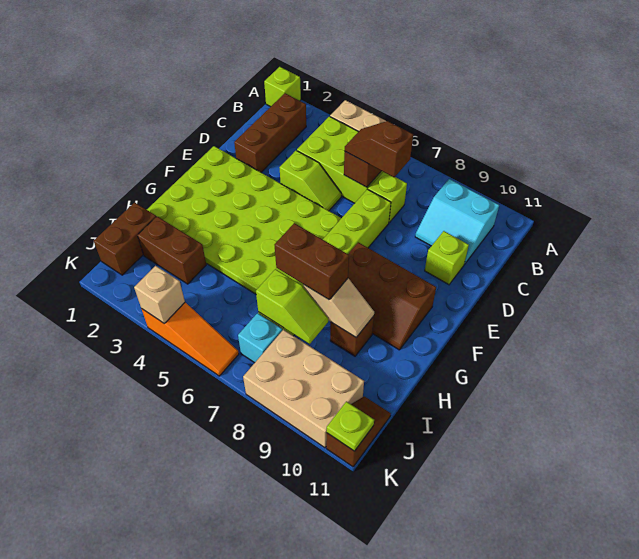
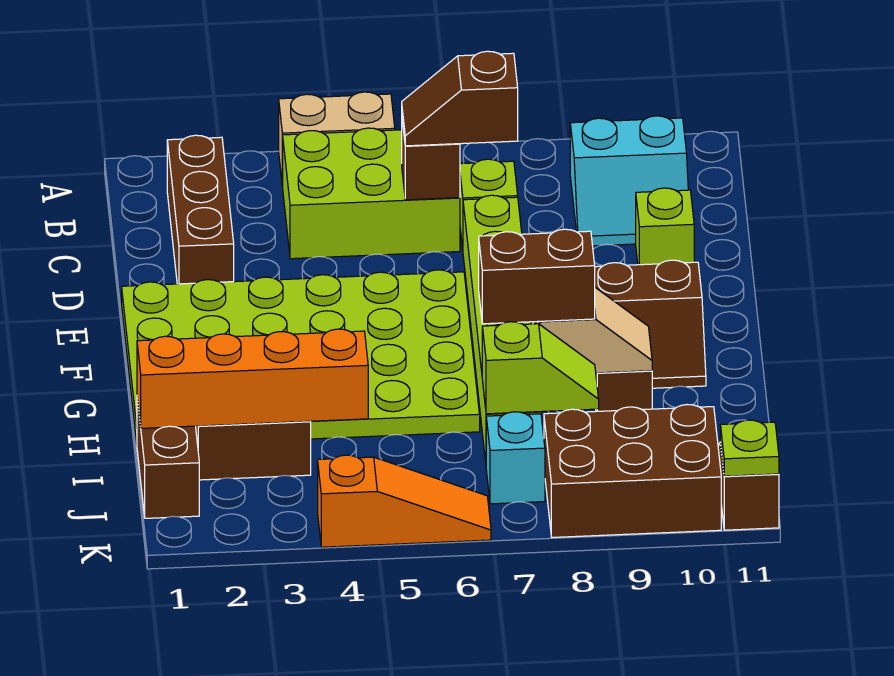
lime 1x1 brick [264,67,301,107] -> none
lime 1x2 slope [280,151,341,211] -> none
none -> orange 1x4 brick [137,329,368,428]
tan 2x3 brick [243,330,364,448] -> brown 2x3 brick [544,405,721,537]
tan 1x1 brick [134,266,185,324] -> none

